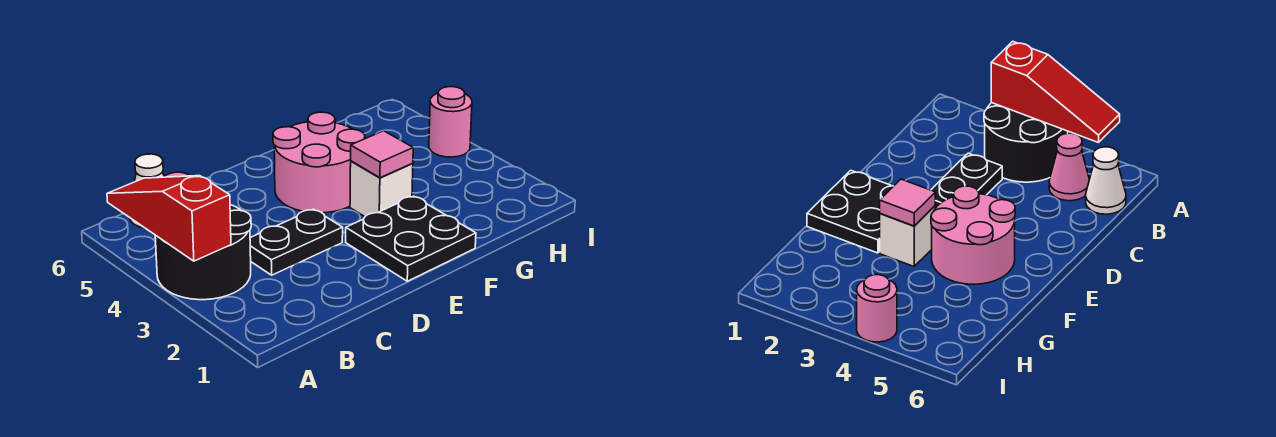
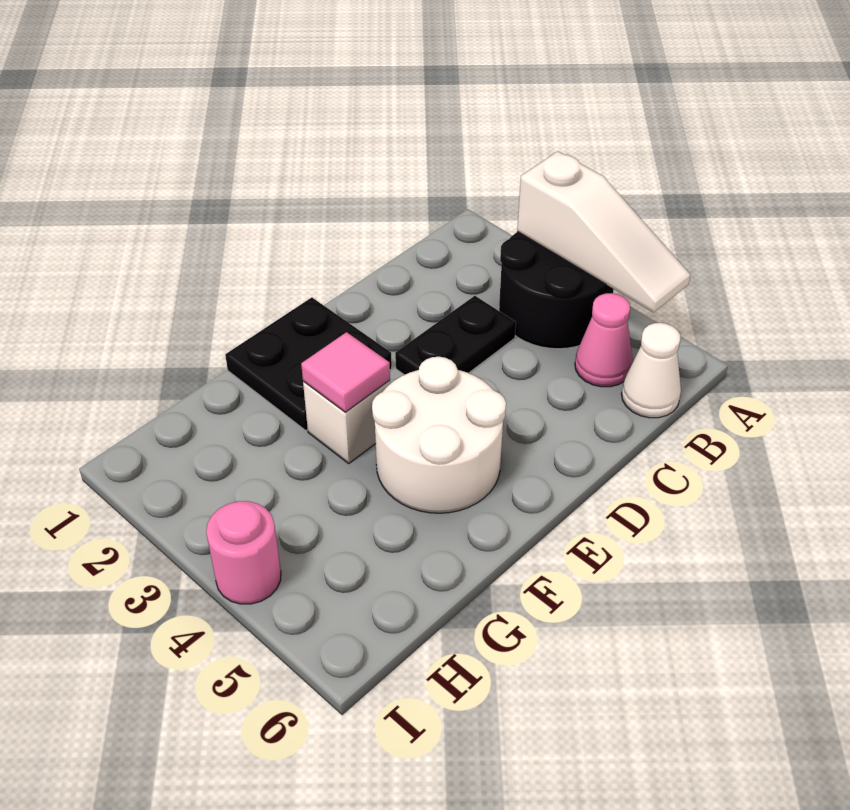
red 1x3 slope [107,176,231,261] -> white 1x3 slope [517,151,691,313]
pink 2x2 round brick [273,112,365,213] -> white 2x2 round brick [372,357,506,513]

